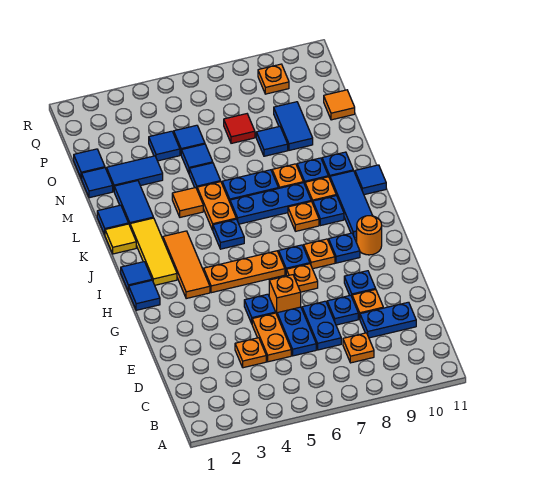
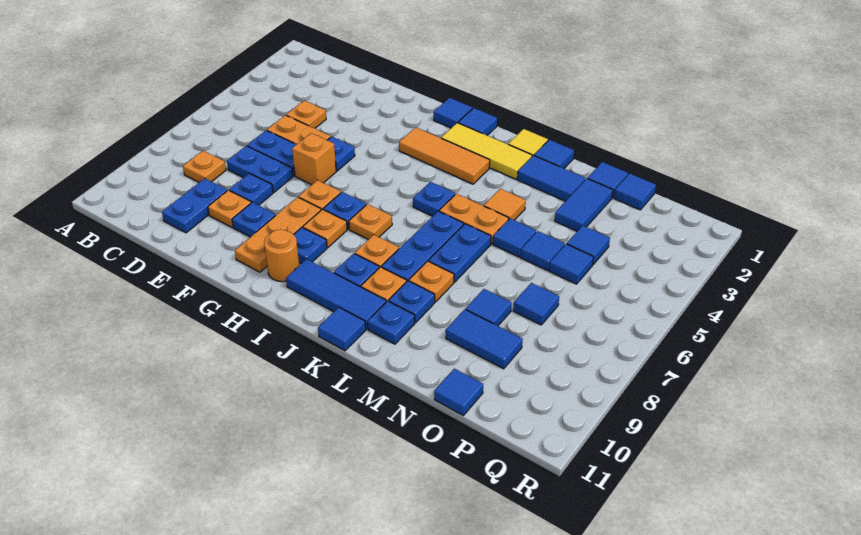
orange 1x3 plate [204,251,285,293] -> orange 1x3 plate moved to [235,197,321,272]
red 1x1 tile [224,114,255,143] -> blue 1x1 tile [513,283,559,325]
orange 1x1 tile [324,90,355,120] -> blue 1x1 tile [434,369,483,415]
orange 1x1 plate [258,64,289,94] -> orange 1x1 plate moved to [349,204,392,239]

